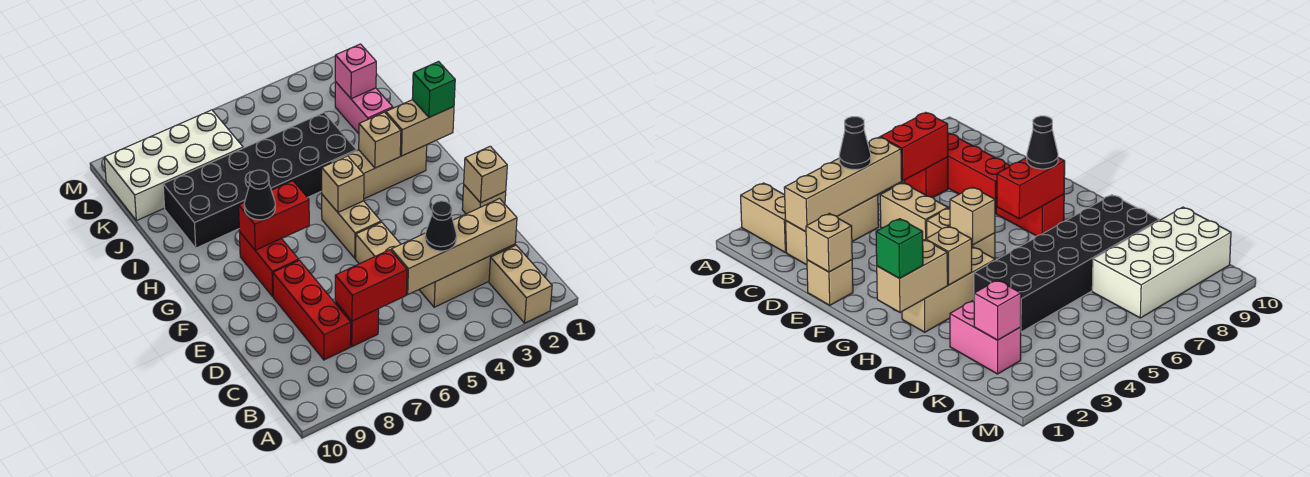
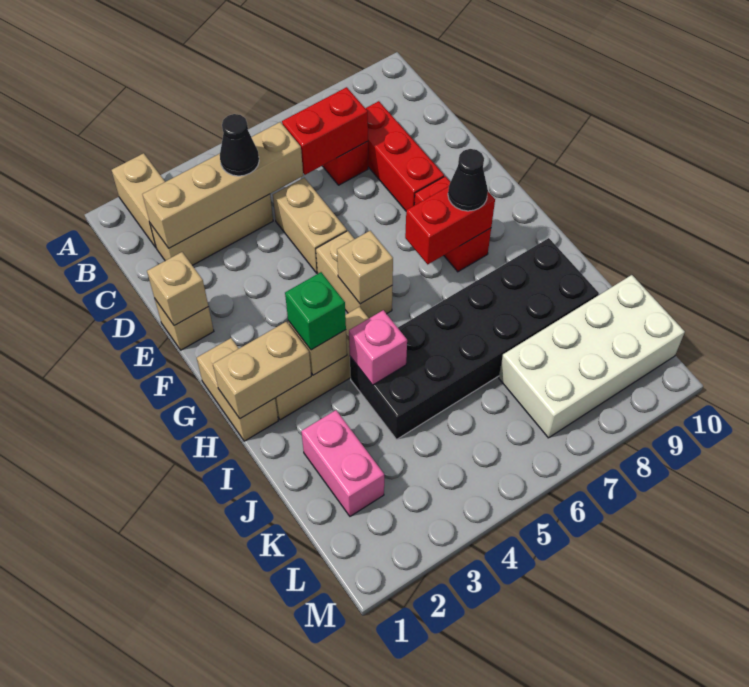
none -> tan 1x2 brick [197,338,278,441]
green 1x1 brick [412,62,455,117] -> green 1x1 brick moved to [285,272,346,350]
pink 1x1 brick [335,44,376,99] -> pink 1x1 brick moved to [349,310,407,385]

